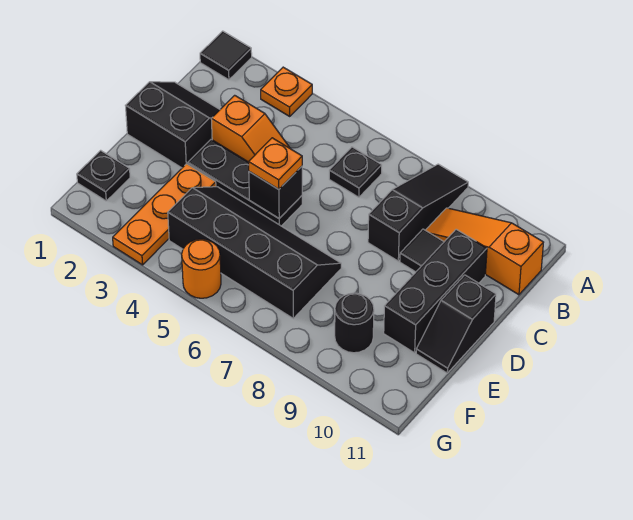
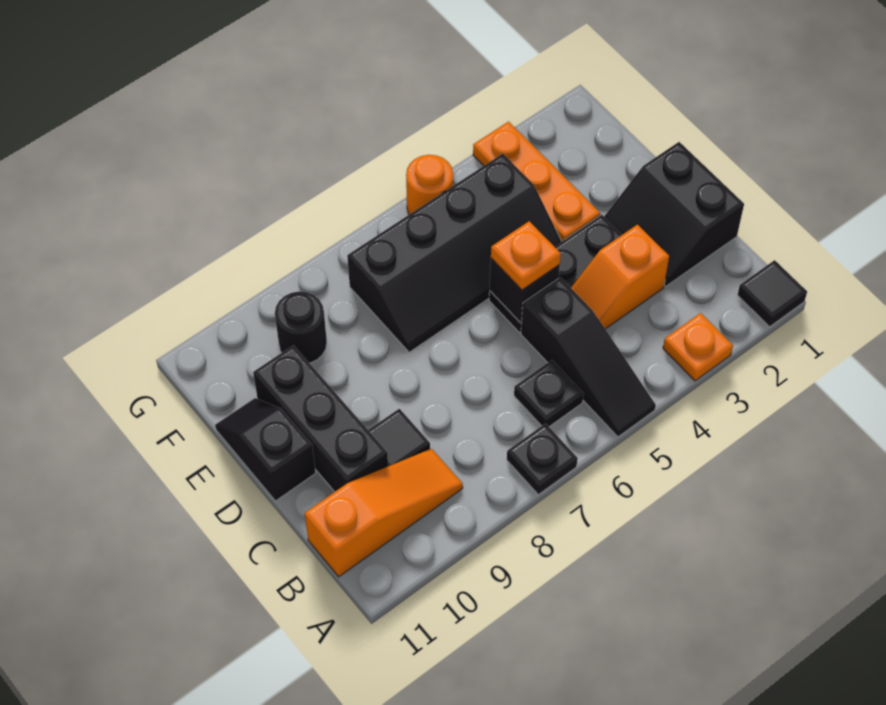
black 1x3 slope [368,164,468,261] -> black 1x3 slope moved to [521,277,656,437]
black 2x2 slope [125,82,220,168] -> black 2x2 slope turned to [604,142,744,286]
black 1x1 plate [77,150,130,201] -> black 1x1 plate moved to [507,423,578,495]

